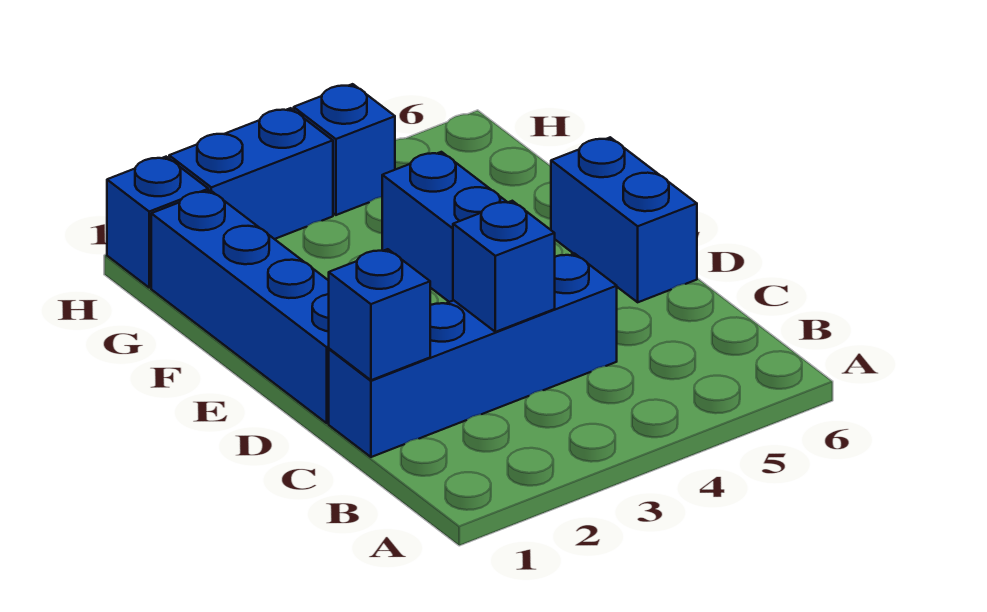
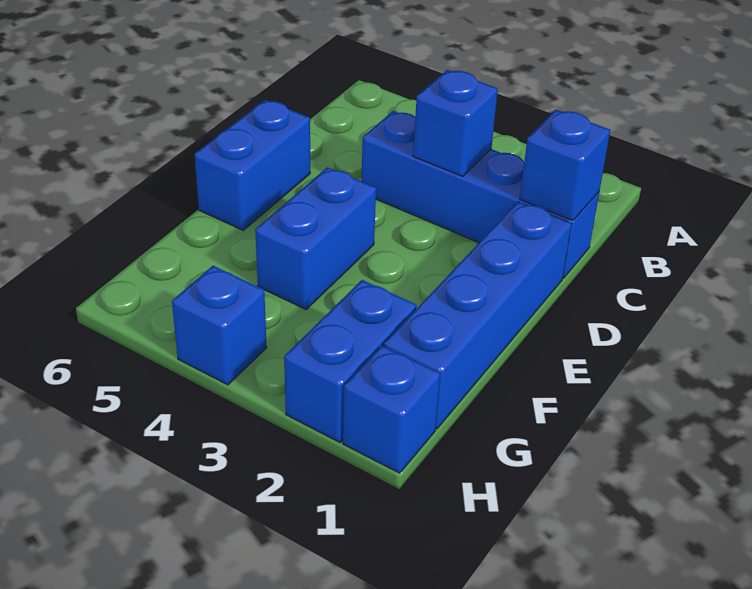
blue 1x2 brick [169,108,333,239] -> blue 1x2 brick turned to [284,280,417,442]

